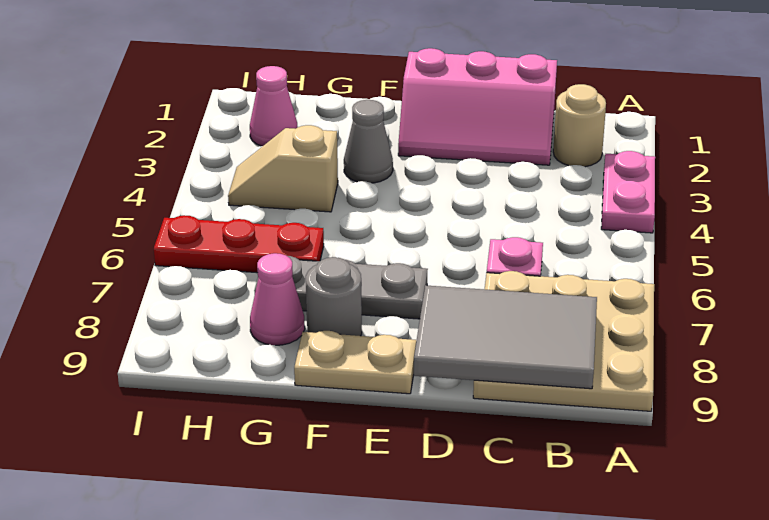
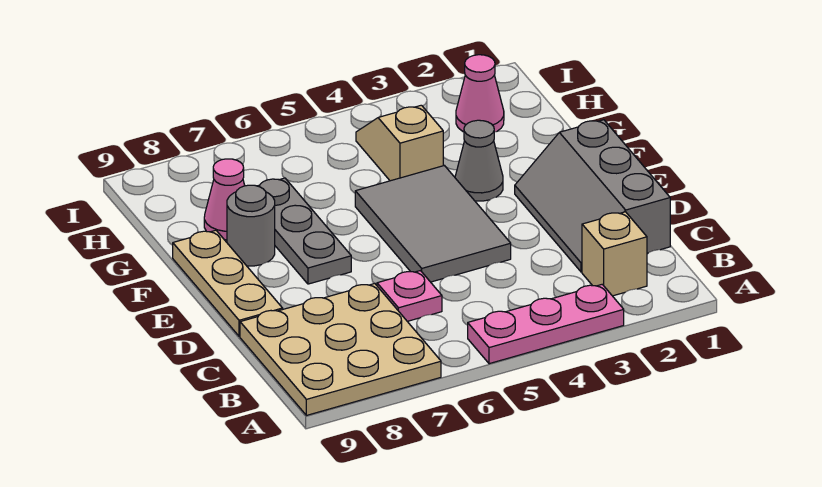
pink 1x2 plate [601,151,655,233] -> pink 1x3 plate [468,284,624,364]
tan 1x1 round brick [553,84,606,167] -> tan 1x1 brick [582,212,647,296]
grey 2x3 tile [414,285,597,389] -> grey 2x3 tile moved to [355,165,511,282]
pink 2x3 slope [398,48,557,165] -> grey 2x3 slope [515,120,670,272]
tan 1x2 plate [294,331,416,394] -> tan 1x3 plate [173,230,283,336]
red 1x3 plate [154,215,324,273] -> none

